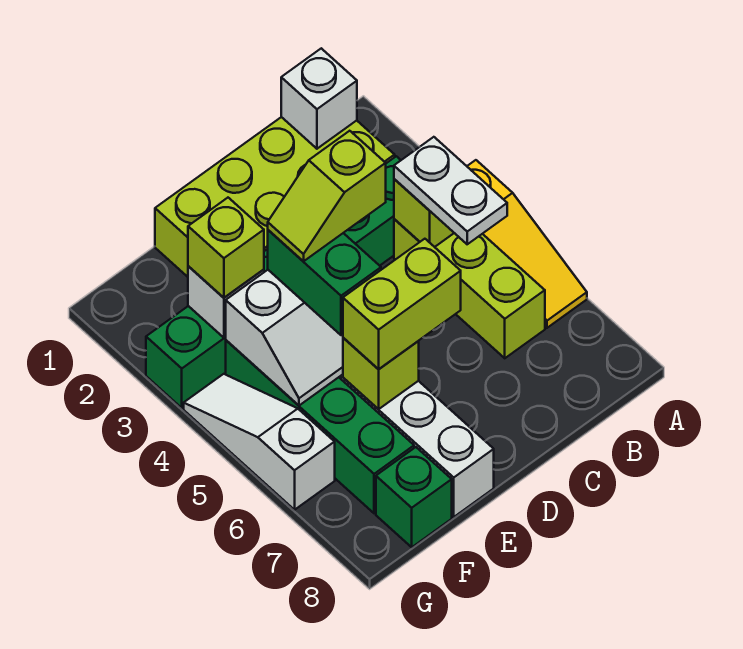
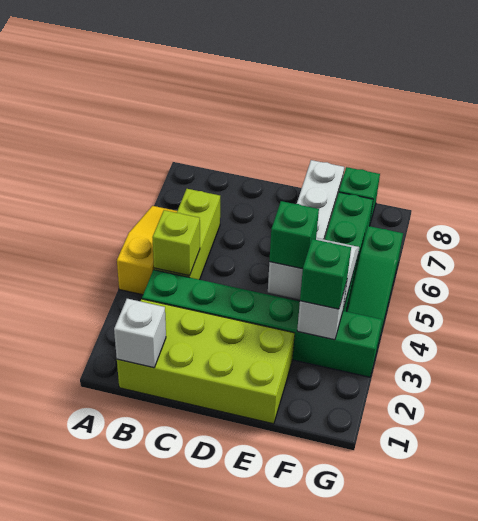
white 1x2 plate [394,137,507,244] -> none
lime 1x2 slope [268,131,386,261] -> none
lime 1x2 brick [343,239,461,369] -> none
green 1x2 brick [268,230,381,335] -> green 1x1 brick [269,201,319,269]
lime 1x1 brick [343,338,419,409] -> none
lime 1x1 brick [188,198,264,298] -> green 1x1 brick [300,239,351,309]
white 1x3 slope [184,374,335,510] -> green 1x3 slope [347,226,403,340]

